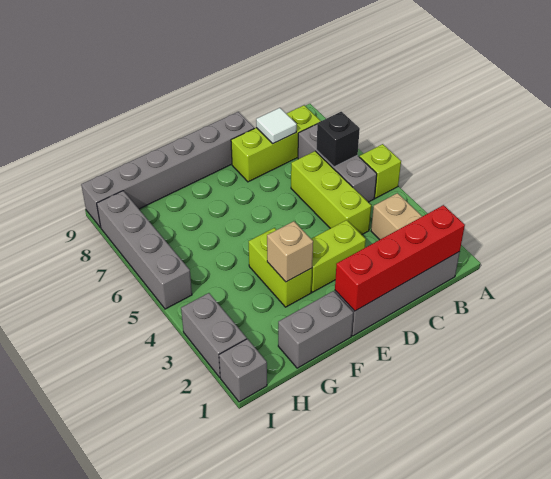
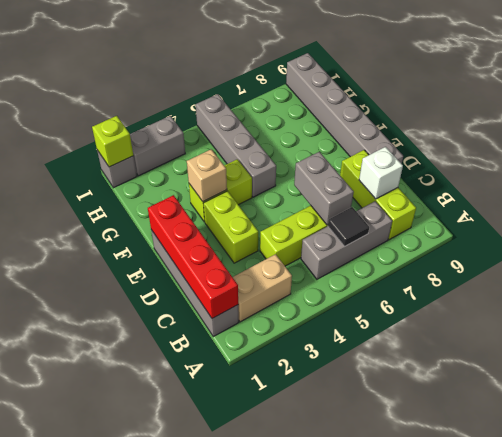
lime 1x1 brick [360,144,401,198] -> lime 1x1 brick moved to [92,116,133,167]
black 1x1 brick [316,112,360,167] -> black 1x1 tile [328,207,369,247]
white 1x1 tile [256,108,297,144] -> white 1x1 brick [359,147,403,199]
grey 1x2 brick [278,291,353,368] -> grey 1x2 brick moved to [294,152,354,225]
grey 1x4 brick [97,191,192,309] -> grey 1x4 brick turned to [196,94,276,197]

